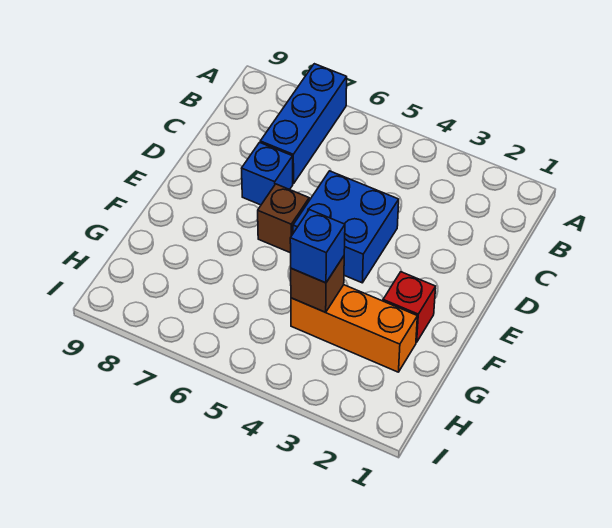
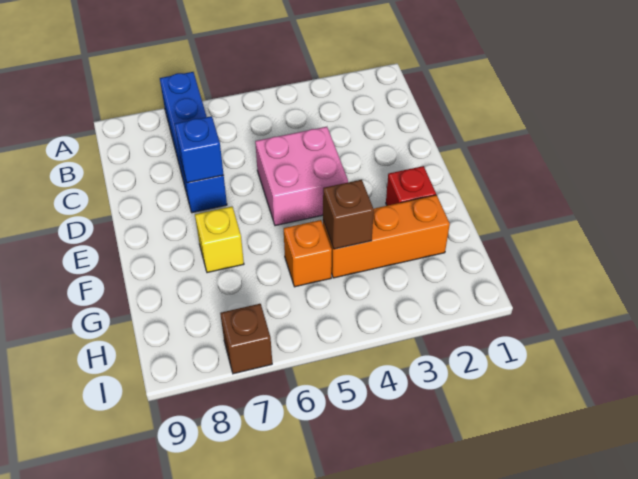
blue 2x2 brick [293,171,399,283] -> pink 2x2 brick [255,127,348,226]
brown 1x1 brick [258,184,309,253] -> brown 1x1 brick moved to [220,304,272,374]
none -> yellow 1x1 brick [195,207,244,273]
blue 1x1 brick [290,210,345,283] -> blue 1x1 brick moved to [175,116,224,183]
none -> orange 1x1 brick [284,220,332,287]

